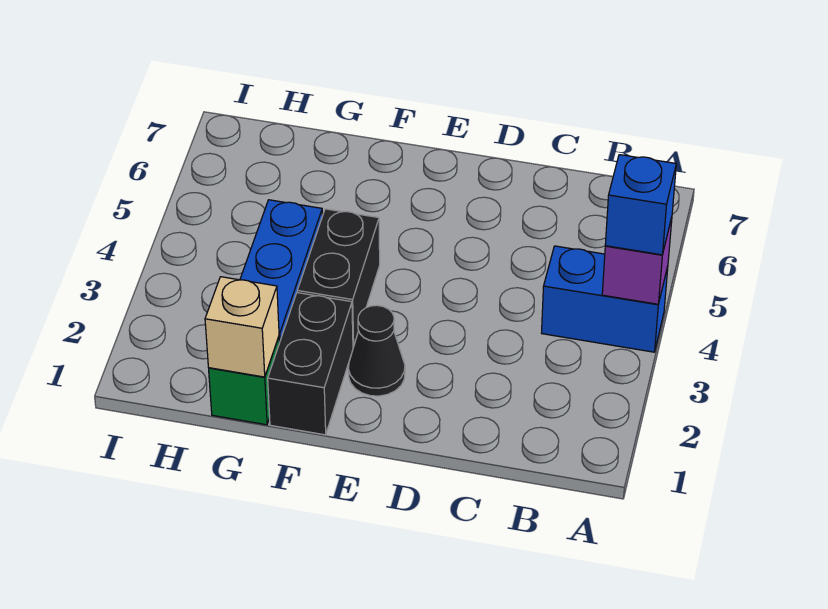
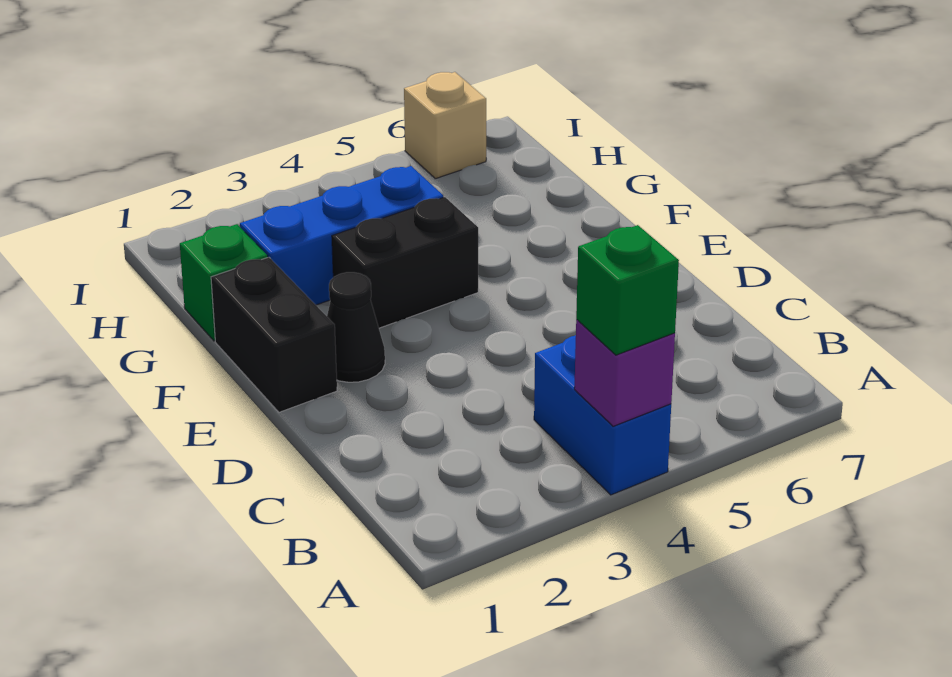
blue 1x1 brick [605,155,676,255] -> green 1x1 brick [576,225,679,355]
black 1x2 brick [268,293,353,435] -> black 1x2 brick turned to [211,257,337,412]
tan 1x1 brick [205,277,279,377] -> tan 1x1 brick moved to [404,72,486,179]

